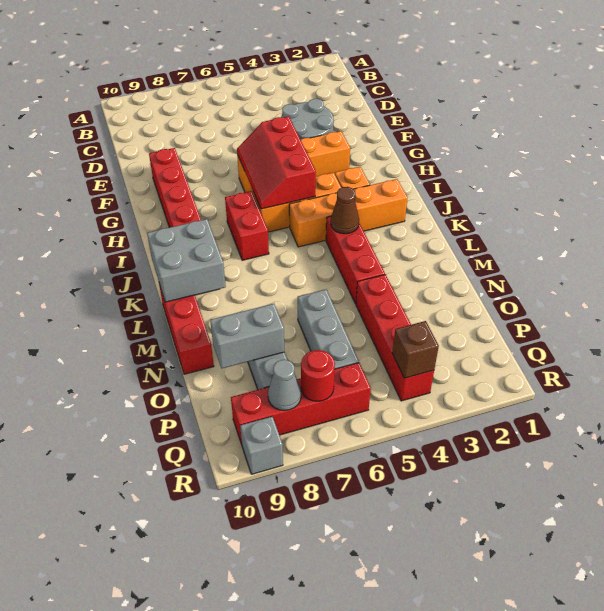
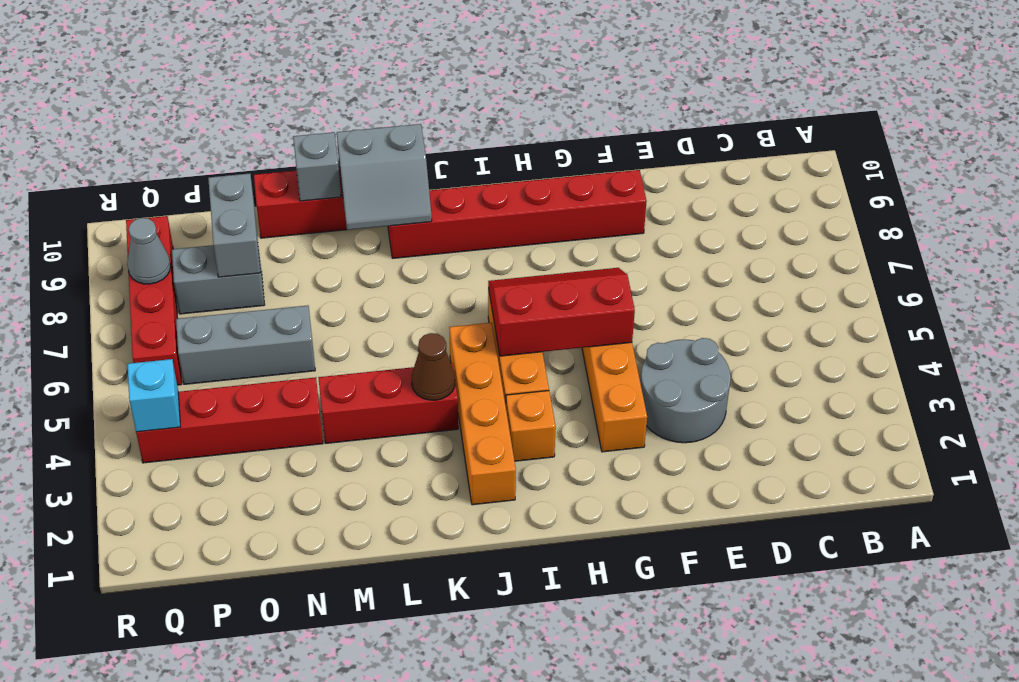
red 1x2 brick [225,191,269,260] -> none
grey 2x2 brick [147,219,226,302] -> grey 2x2 slope [337,124,432,230]
brown 1x1 brick [392,321,439,378] -> cyan 1x1 brick [128,359,180,432]
red 1x1 round brick [301,350,335,401] -> none
grey 1x1 brick [240,417,283,474] -> grey 1x1 brick moved to [293,132,341,201]

